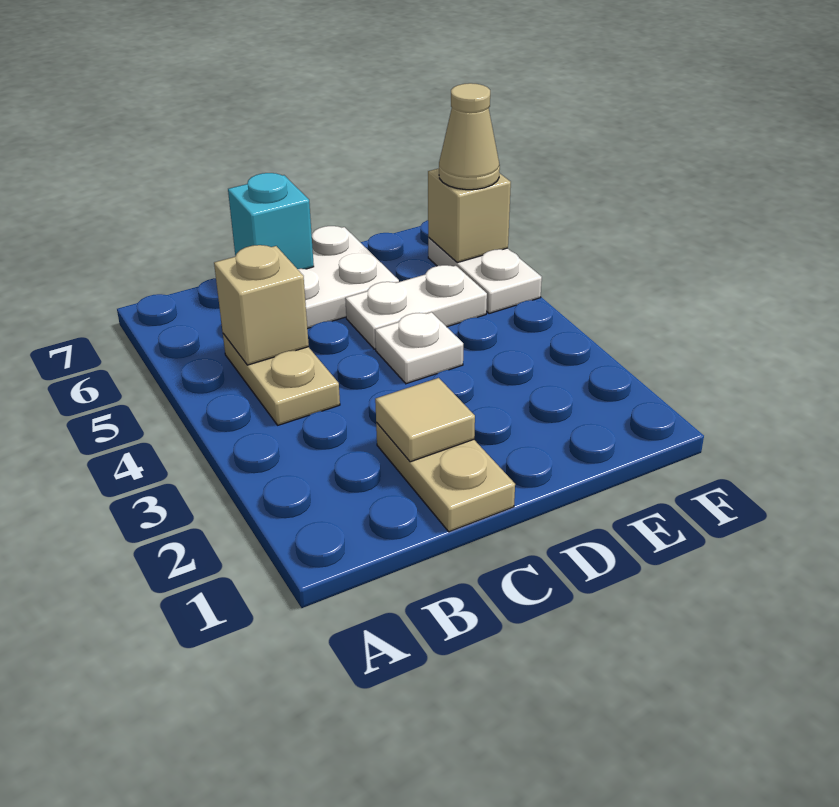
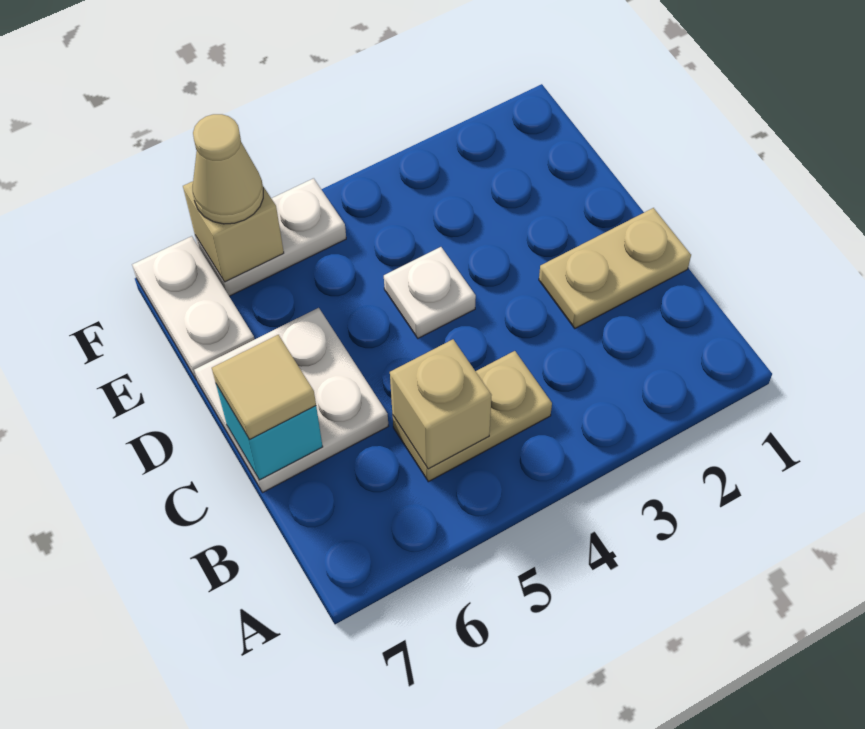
tan 1x1 tile [375,378,475,462] -> tan 1x1 tile moved to [212,335,316,440]
white 1x2 plate [345,265,487,349] -> white 1x2 plate moved to [132,236,255,380]

